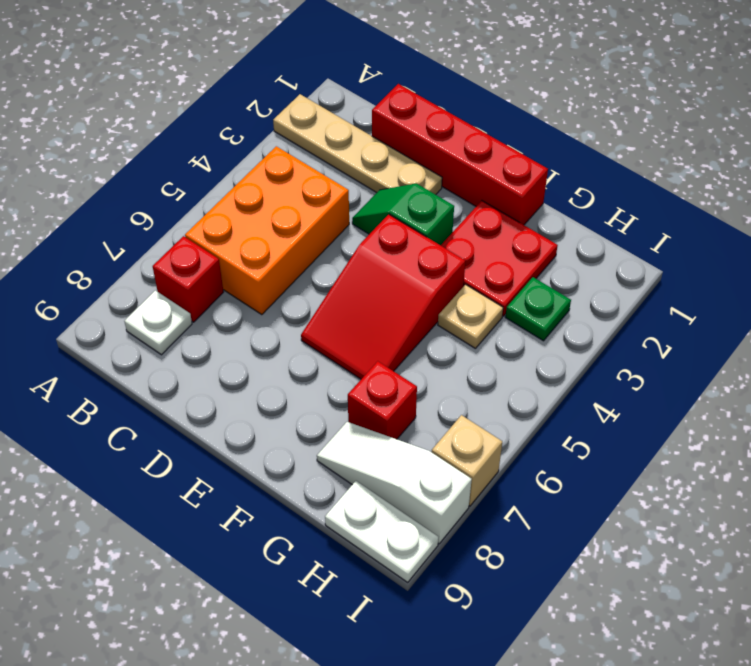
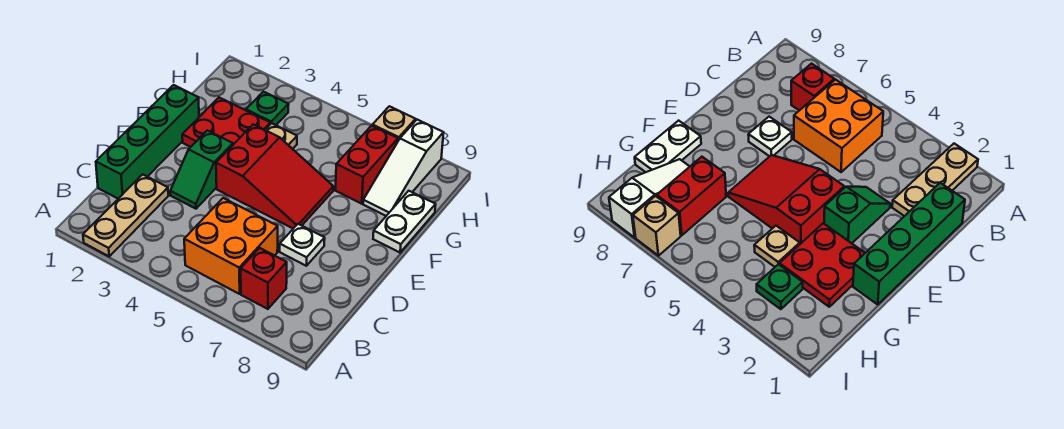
tan 1x4 plate [273,94,442,195] -> tan 1x3 plate [83,174,168,256]
orange 2x3 brick [185,146,349,315] -> orange 2x2 brick [184,198,278,294]
white 1x1 plate [124,291,192,355] -> white 1x1 plate moved to [280,224,325,266]
red 1x4 brick [372,84,548,225] -> green 1x4 brick [96,85,199,199]
red 1x1 brick [348,361,417,439] -> red 1x2 brick [335,126,398,204]
white 1x2 plate [325,481,438,582] -> white 1x2 plate moved to [373,191,436,253]

